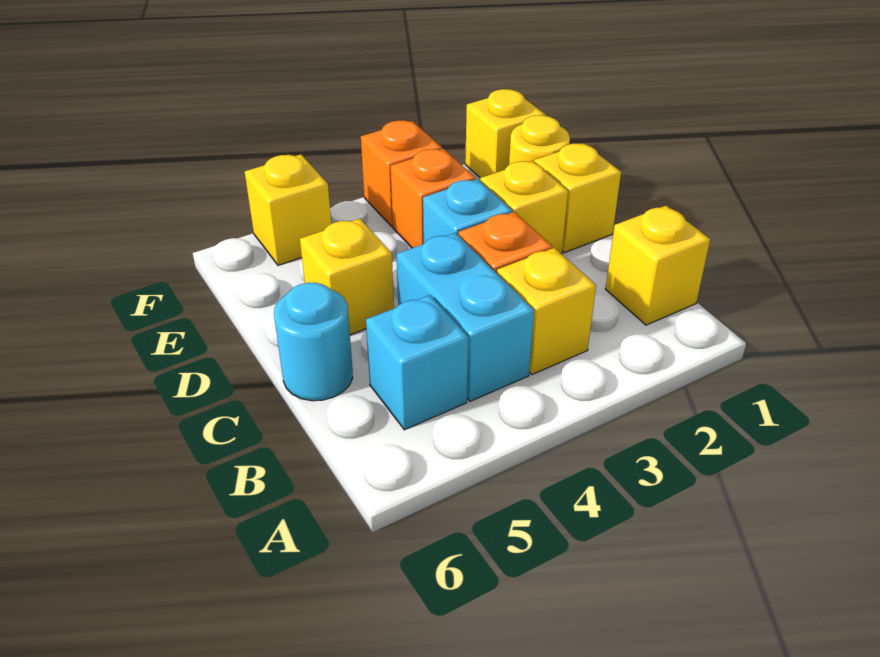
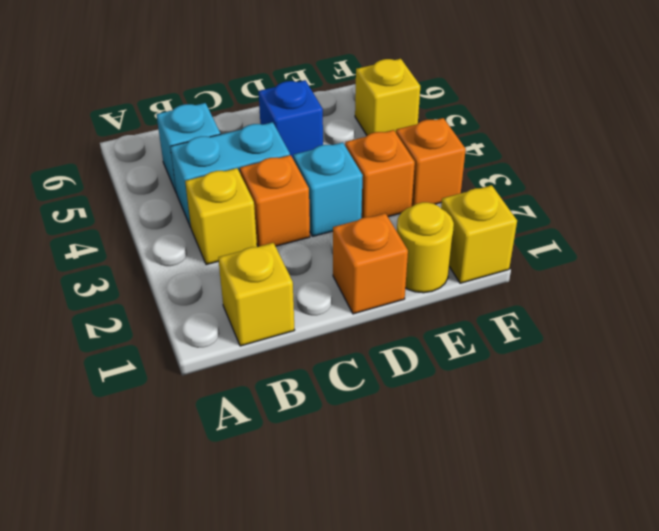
cyan 1x1 round brick [274,283,353,401] -> none
yellow 1x1 brick [534,143,621,253] -> orange 1x1 brick [333,213,408,314]
yellow 1x1 brick [480,161,568,254] -> none
yellow 1x1 brick [300,219,394,335] -> blue 1x1 brick [259,80,323,158]

